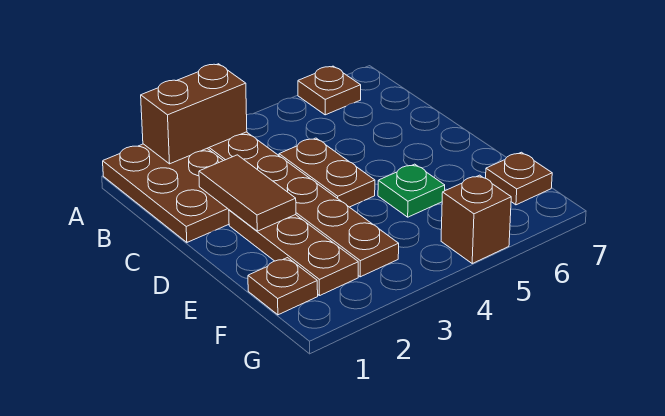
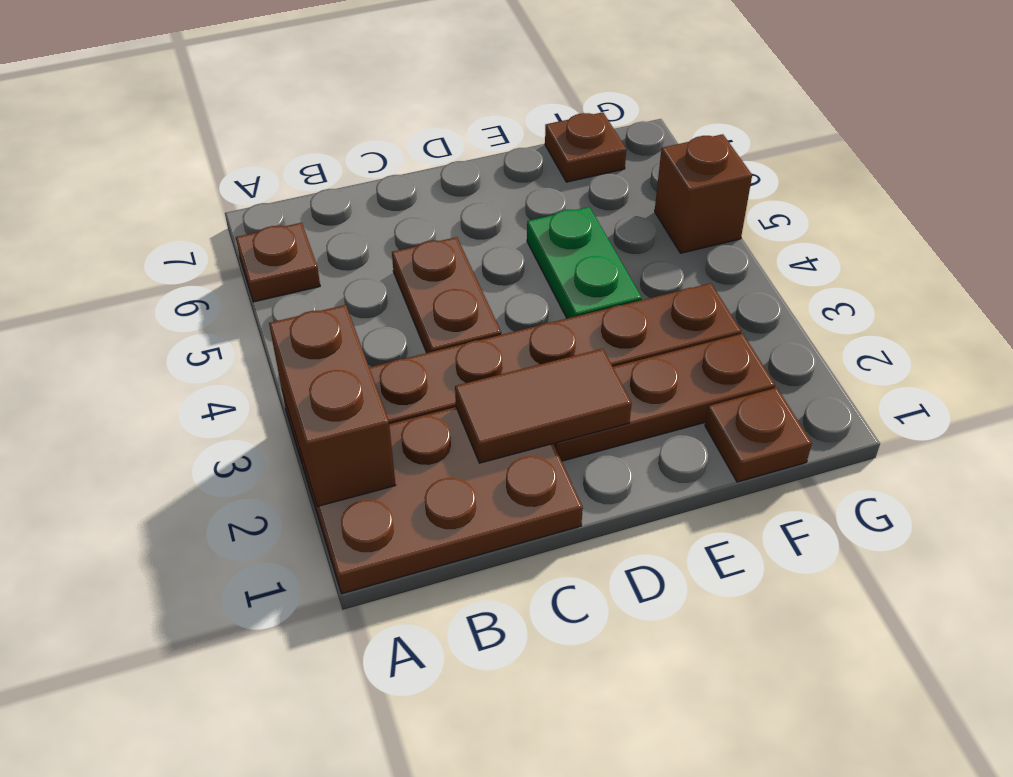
brown 1x2 plate [279,138,375,207] -> brown 1x2 plate turned to [392,237,501,353]
green 1x1 plate [378,164,445,217] -> green 1x2 plate [527,207,642,318]

